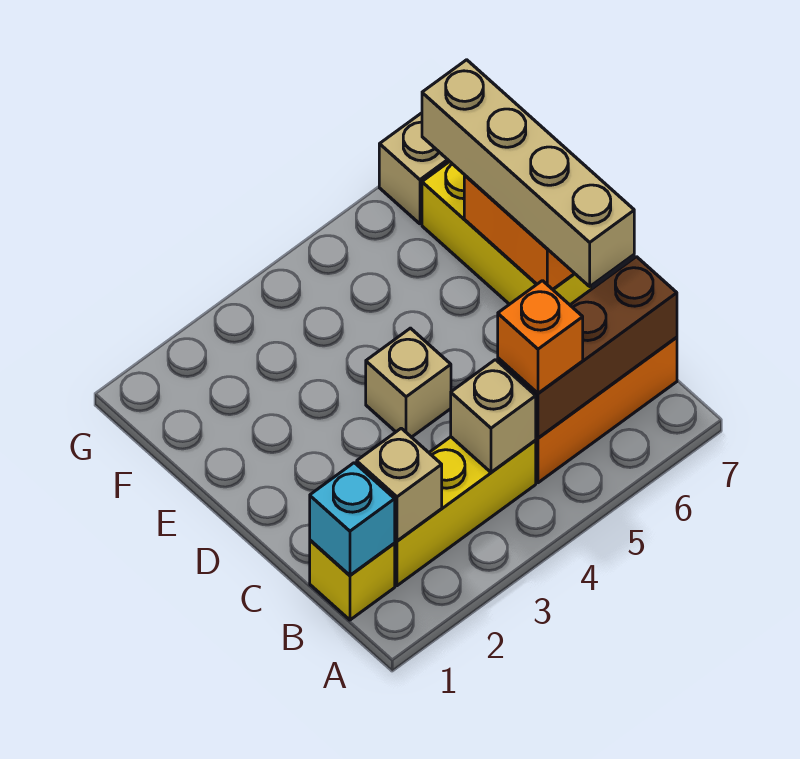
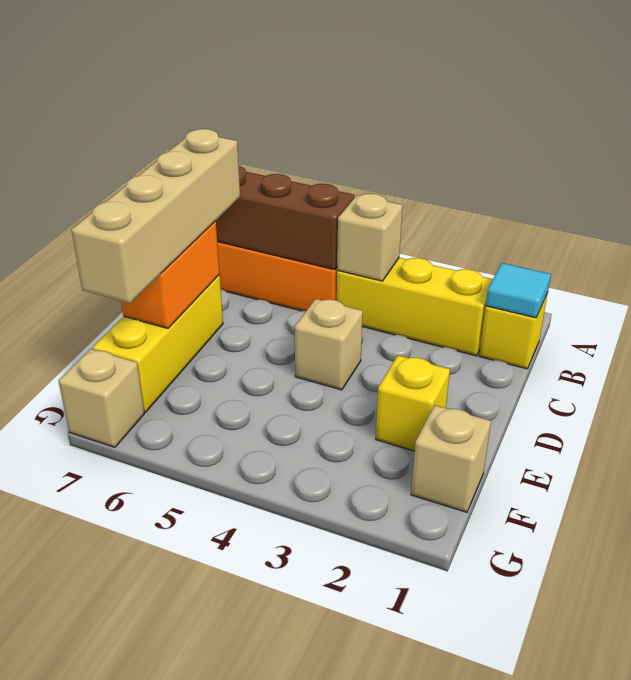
cyan 1x1 brick [310,463,395,575] -> cyan 1x1 tile [486,263,551,318]
tan 1x1 brick [357,428,442,541] -> tan 1x1 brick moved to [411,405,491,512]
orange 1x1 brick [498,281,583,393] -> none
none -> yellow 1x1 brick [376,355,450,451]

